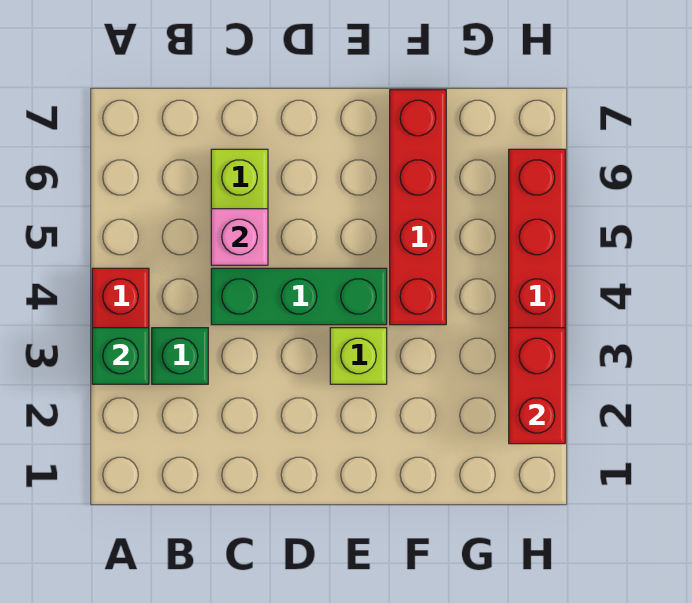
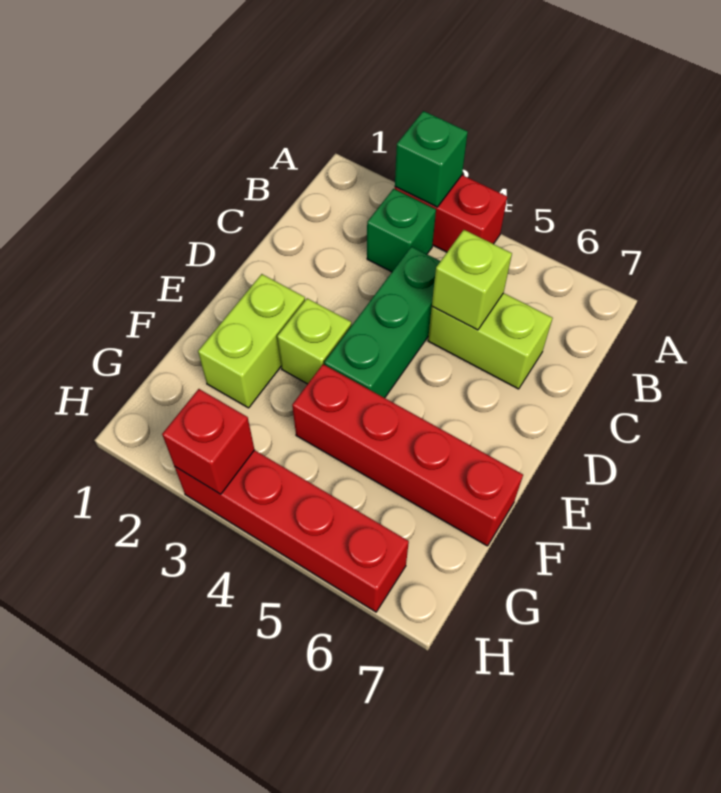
pink 1x1 brick [211,209,268,265] -> lime 1x1 brick [432,230,512,330]
none -> lime 1x2 brick [198,274,305,408]
red 1x2 brick [509,328,565,444] -> red 1x1 brick [162,389,254,494]

